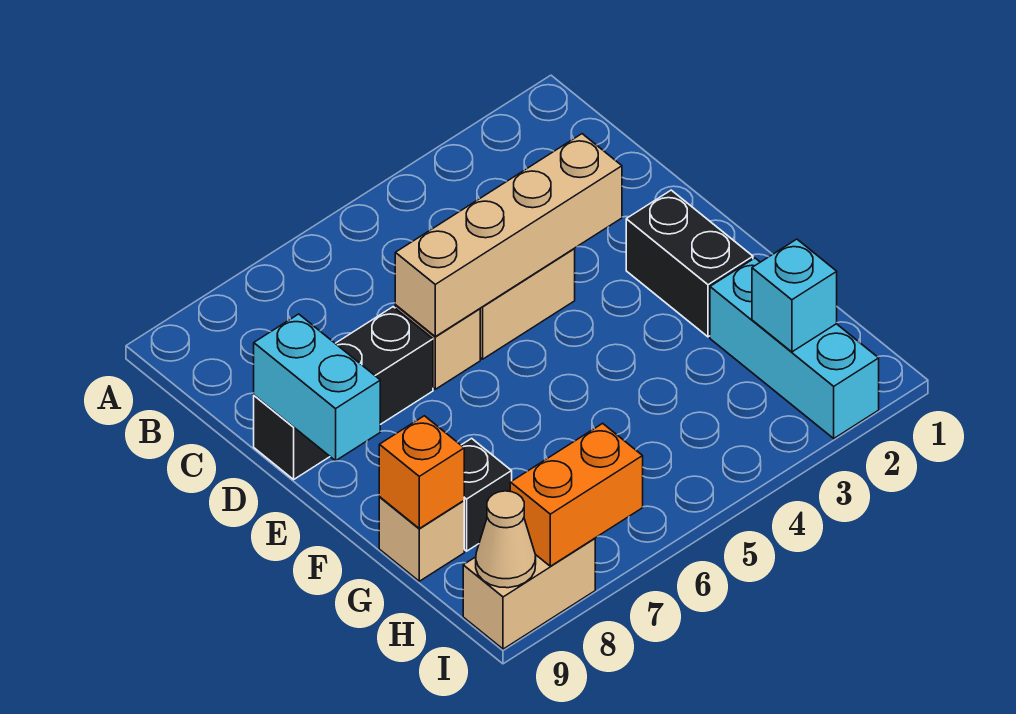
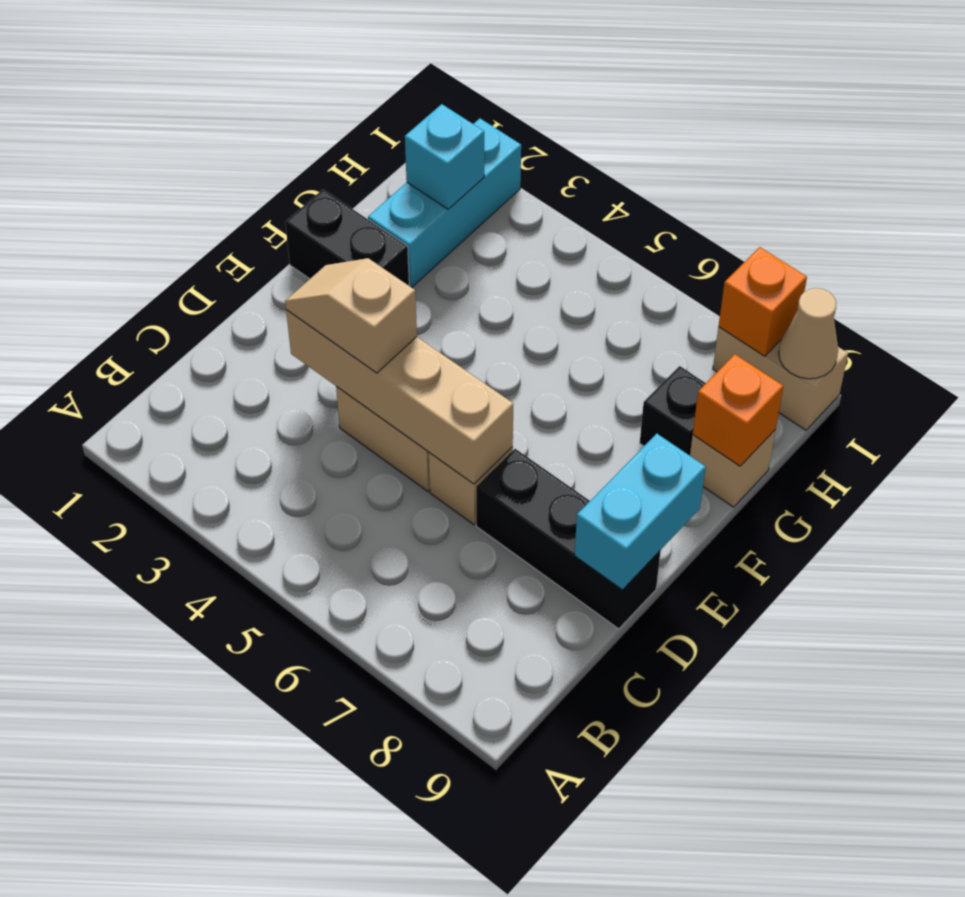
none -> tan 1x2 slope [285,258,417,373]
black 1x2 brick [626,190,753,337] -> black 1x2 brick turned to [285,190,409,286]
orange 1x2 brick [510,423,643,566] -> orange 1x1 brick [719,247,807,356]

